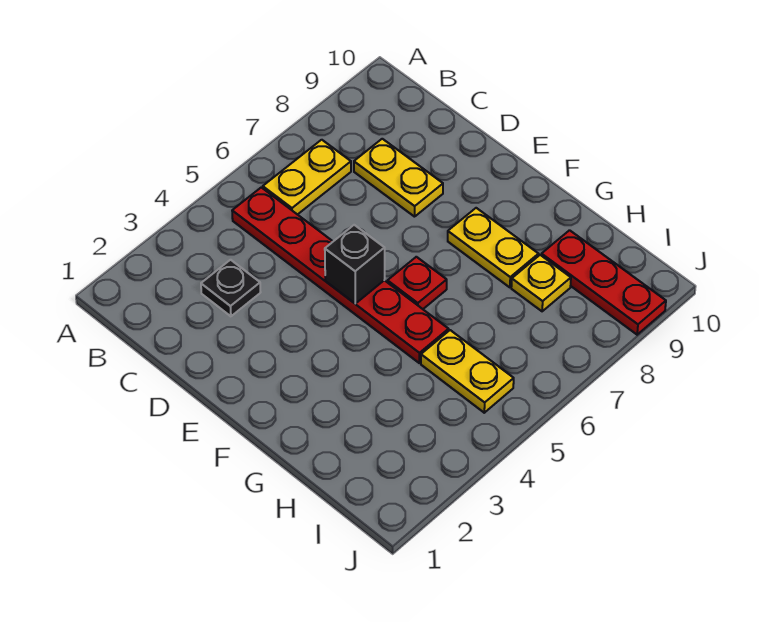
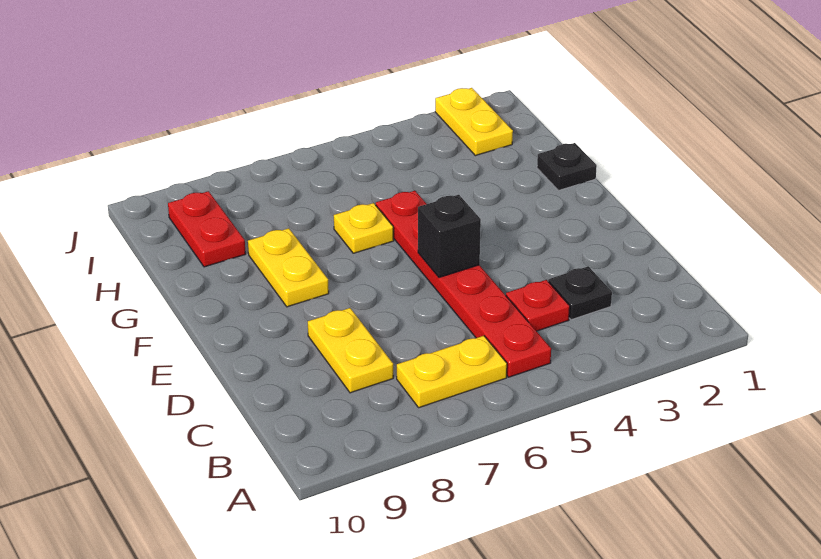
red 1x1 plate [388,257,447,309] -> red 1x1 plate moved to [506,280,570,331]
none -> black 1x1 plate [537,143,597,191]
yellow 1x2 plate [421,330,514,413] -> yellow 1x2 plate moved to [435,88,513,156]
yellow 1x1 plate [511,255,571,311] -> yellow 1x1 plate moved to [334,203,394,253]
red 1x3 plate [541,230,666,335] -> red 1x2 plate [168,191,246,267]

